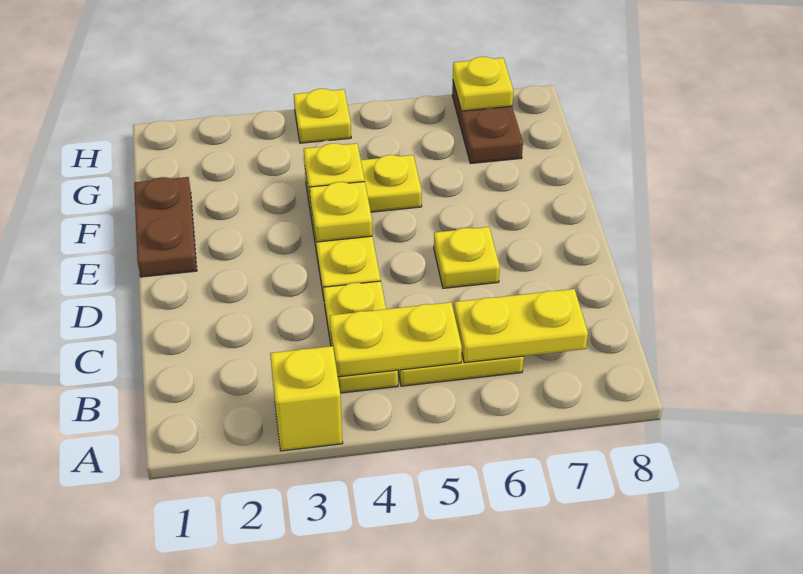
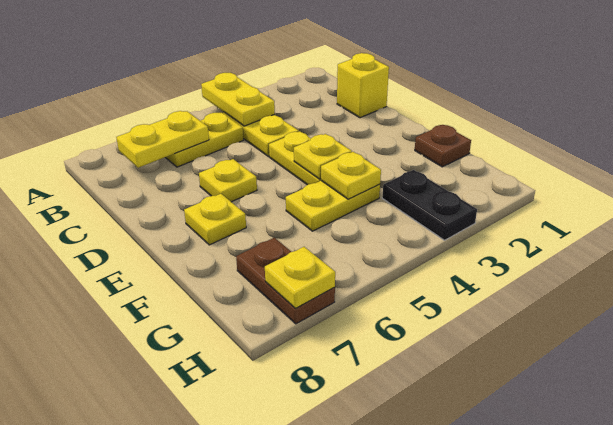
yellow 1x1 brick [270,346,343,451] -> yellow 1x1 brick moved to [337,53,389,118]
yellow 1x2 plate [330,302,462,377] -> yellow 1x2 plate turned to [201,73,275,126]
brown 1x2 plate [134,177,197,277] -> brown 1x1 plate [415,125,471,167]
none -> black 1x2 plate [382,170,477,240]
yellow 1x1 plate [294,89,351,143] -> yellow 1x1 plate moved to [184,194,246,245]

